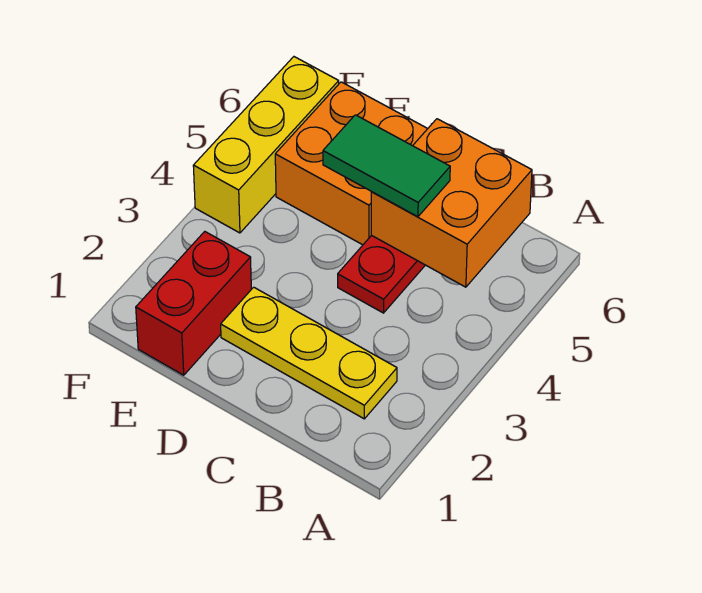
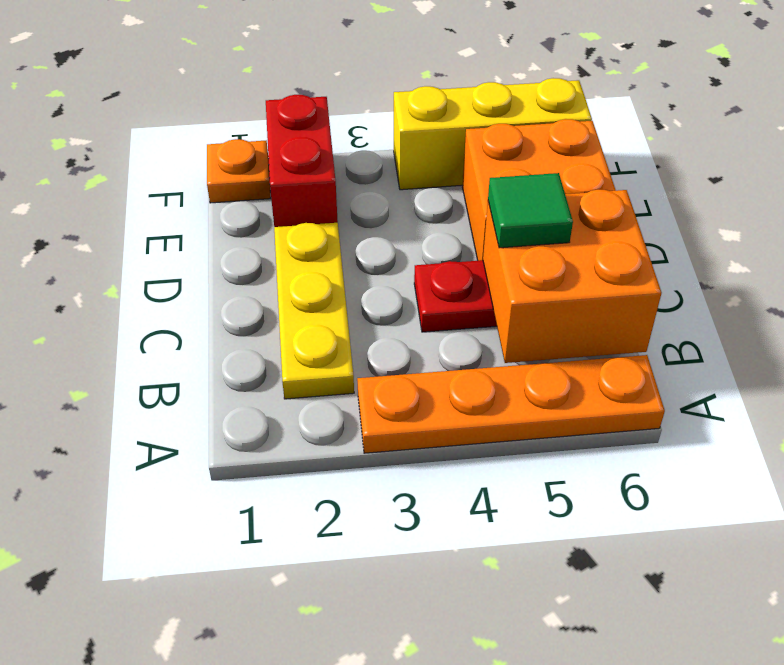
none -> orange 1x4 plate [357,355,665,453]
green 1x2 tile [323,115,450,217] -> green 1x1 tile [488,173,573,248]
red 1x2 brick [136,232,251,375] -> red 1x2 brick turned to [266,95,338,227]
none -> orange 1x1 plate [207,139,270,203]

